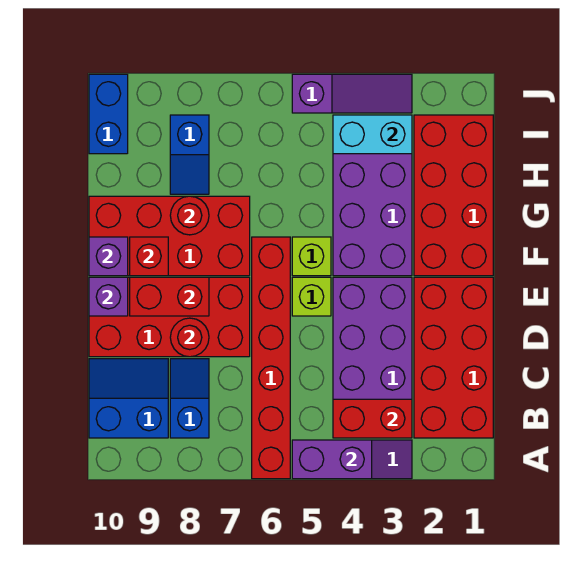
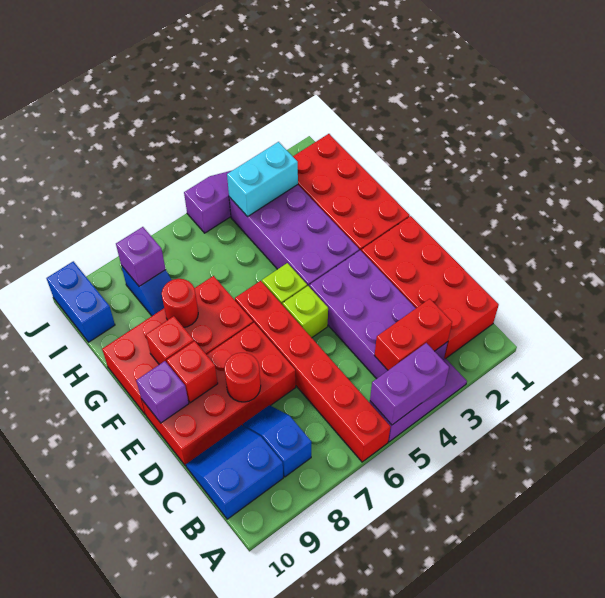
red 1x2 brick [130,277,209,316] -> red 1x1 brick [167,341,218,403]
purple 1x1 brick [89,237,128,276] -> purple 1x1 brick moved to [116,227,166,286]

